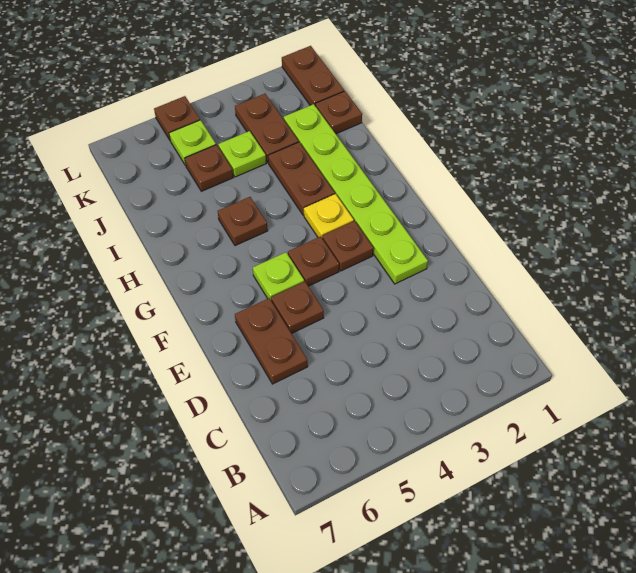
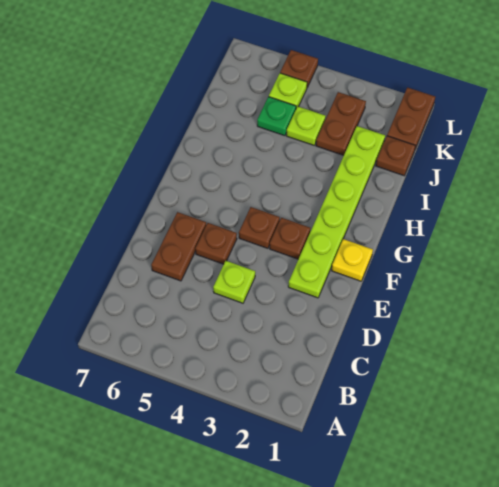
lime 1x1 plate [253,252,304,300] -> lime 1x1 plate moved to [213,261,255,303]
yellow 1x1 plate [304,194,354,237] -> yellow 1x1 plate moved to [332,239,373,281]
brown 1x2 plate [268,142,335,215] -> none
brown 1x1 plate [218,197,268,246] -> none
brown 1x1 plate [185,145,233,191] -> green 1x1 plate [257,97,296,136]

